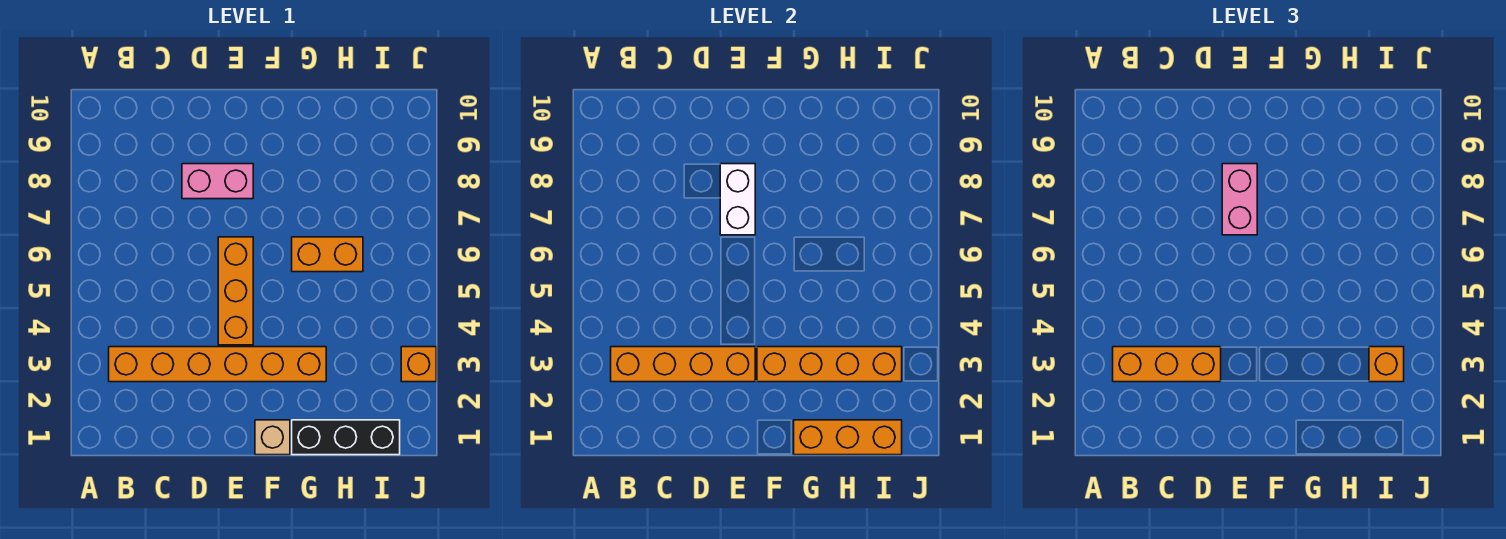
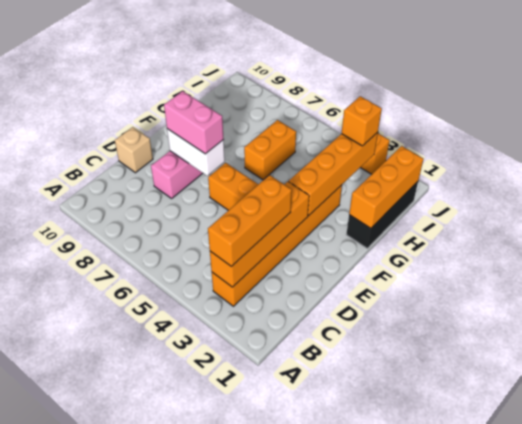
tan 1x1 brick [255,420,290,455] -> tan 1x1 brick moved to [115,127,153,173]

